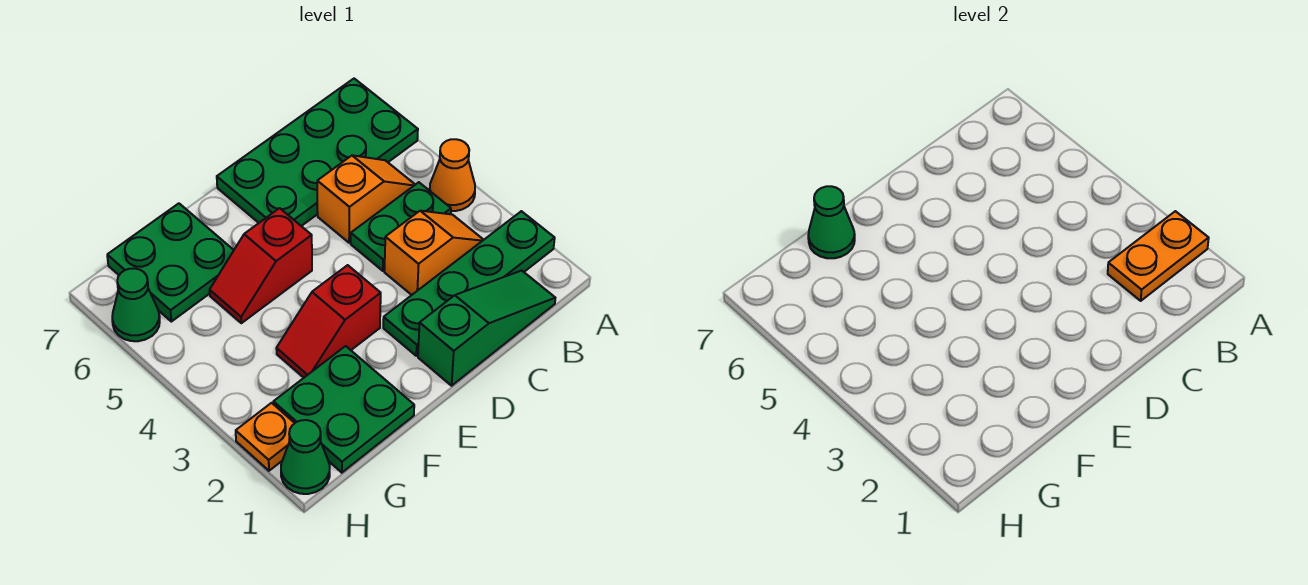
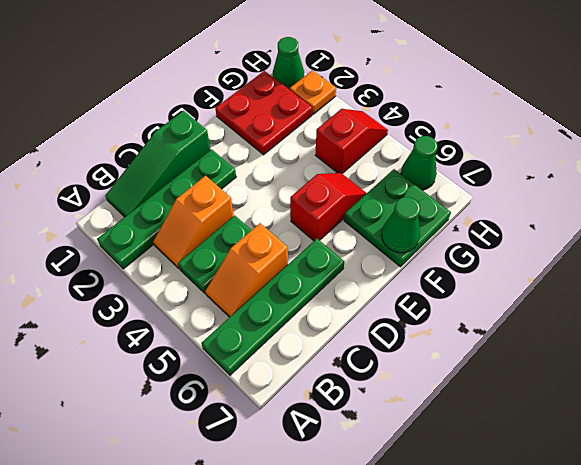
orange 1x2 plate [1108,211,1209,301] -> none
orange 1x1 cone [430,139,475,211] -> none
green 2x4 plate [217,79,418,226] -> green 1x4 plate [201,239,344,375]
red 1x2 slope [276,265,381,378] -> red 1x2 slope moved to [315,109,388,174]
green 2x2 plate [273,346,414,473] -> red 2x2 plate [215,71,312,155]

